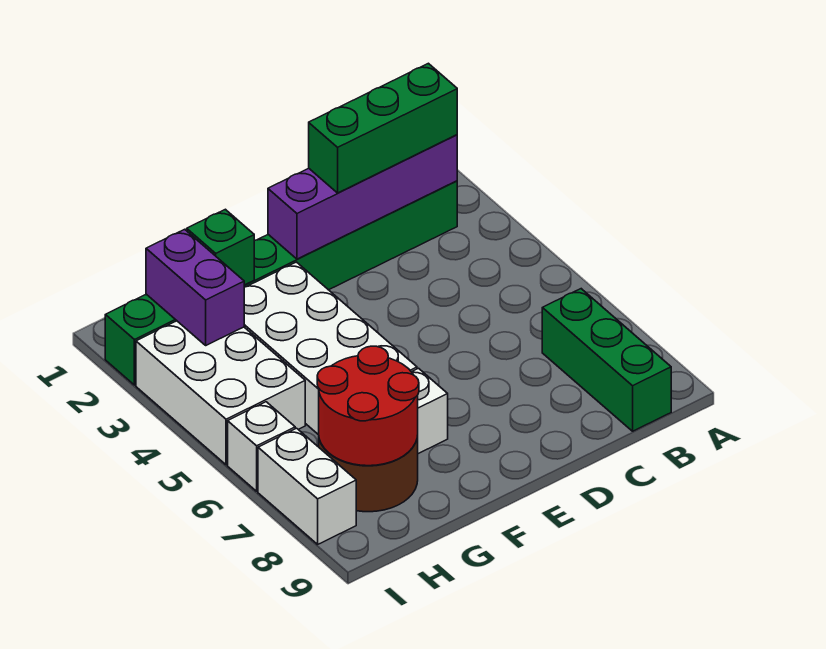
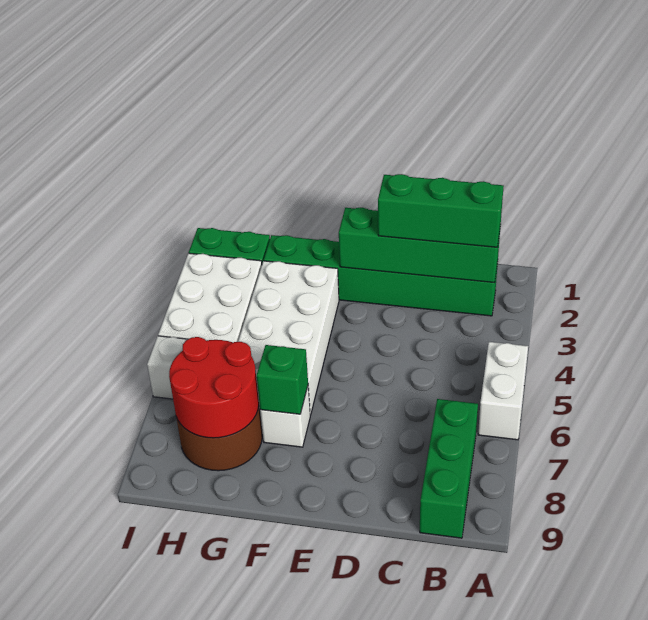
purple 1x4 brick [268,135,457,259] -> green 1x4 brick [339,208,501,283]
green 1x1 brick [187,209,254,285] -> green 1x1 brick moved to [257,345,308,414]
purple 1x2 brick [146,229,244,345] -> none
white 1x2 brick [258,428,356,544] -> white 1x2 brick moved to [478,342,528,440]

